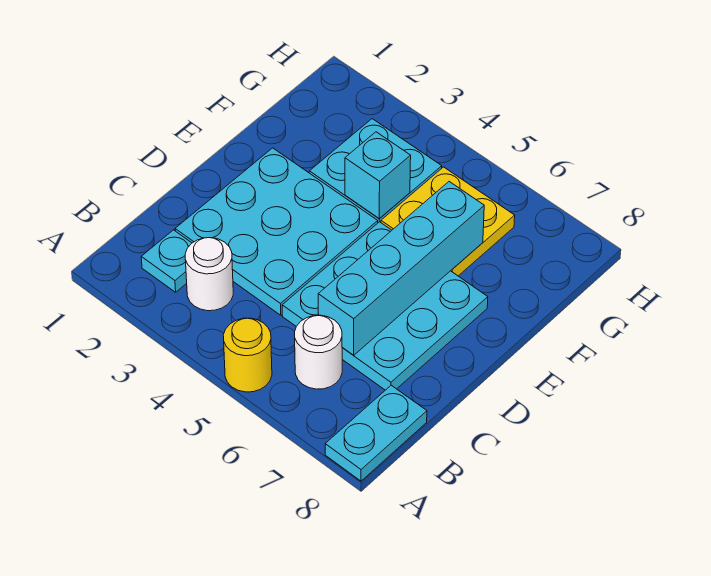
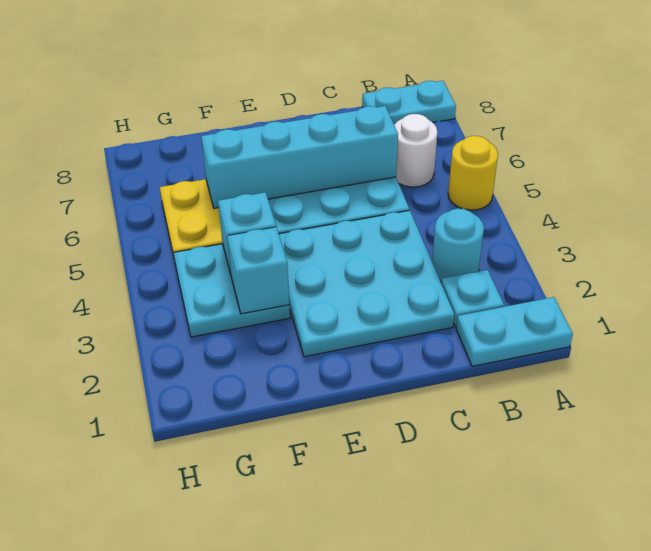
none -> cyan 1x2 plate [456,297,573,366]
white 1x1 round brick [185,238,233,311] -> cyan 1x1 round brick [432,208,484,282]
none -> cyan 1x1 brick [227,227,289,314]

